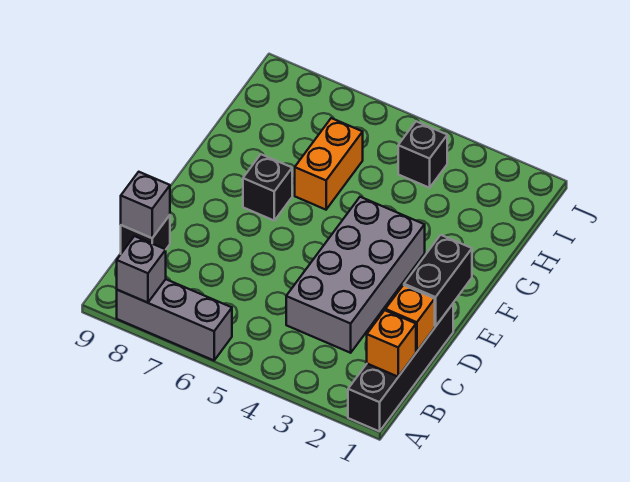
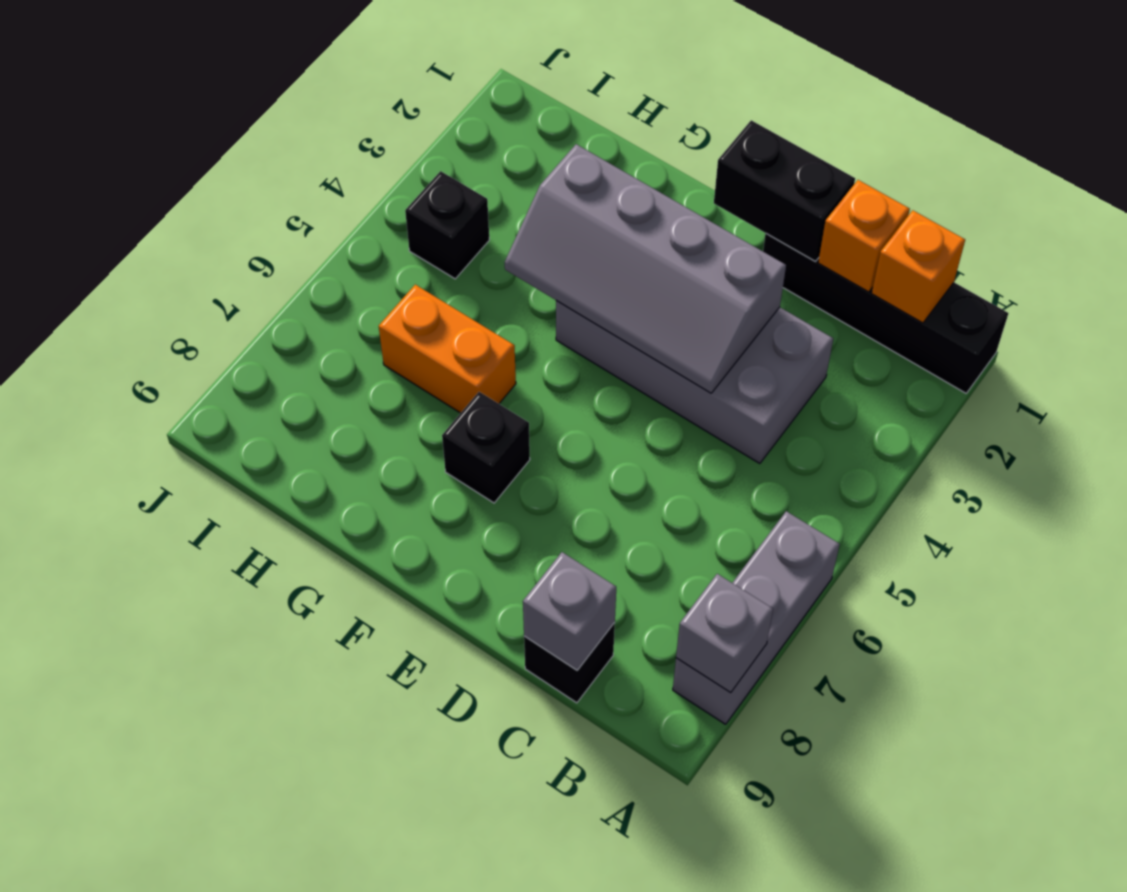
none -> grey 2x4 slope [505,144,786,393]

